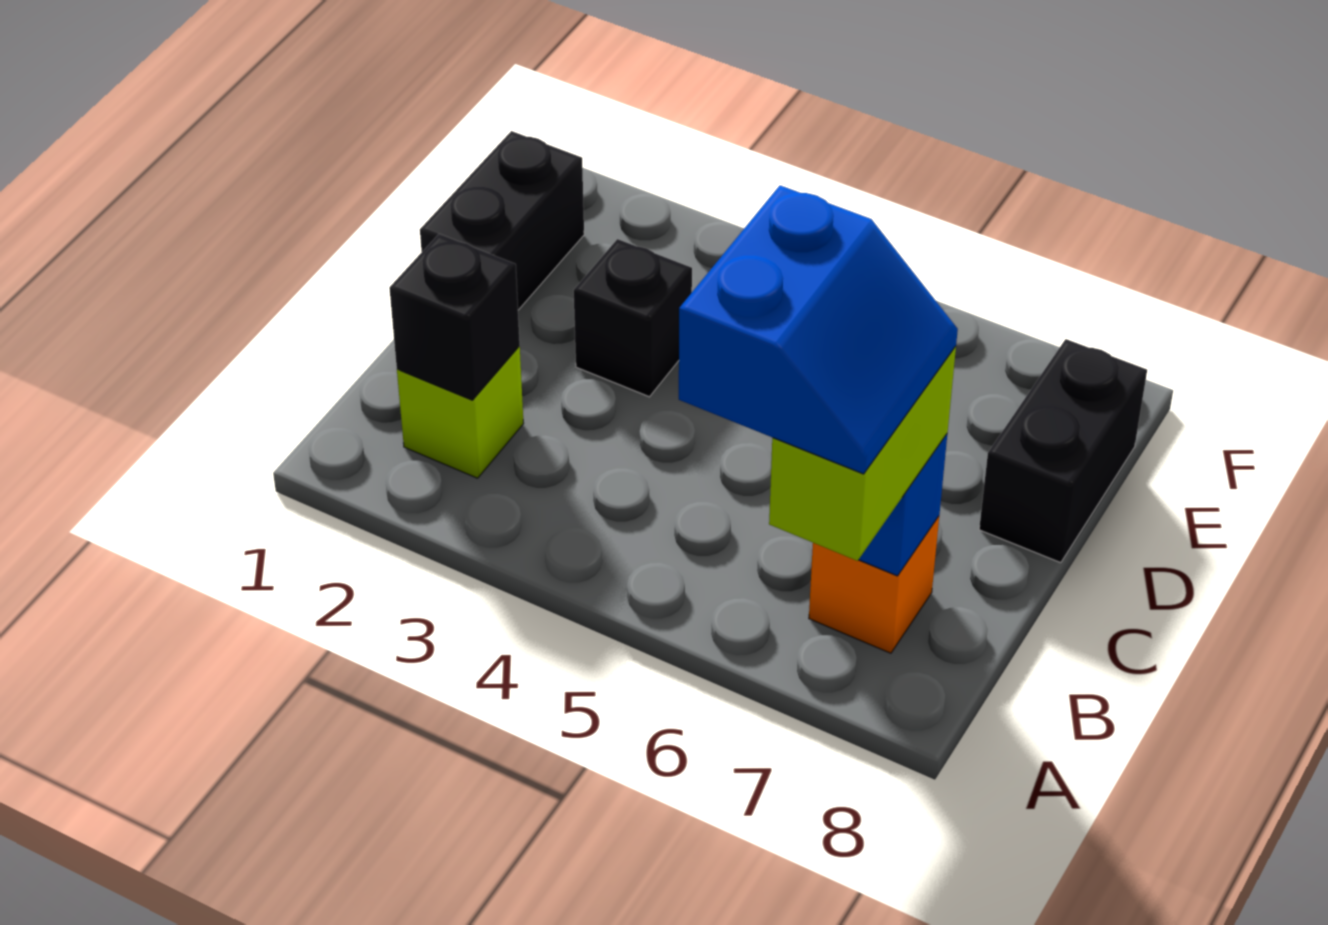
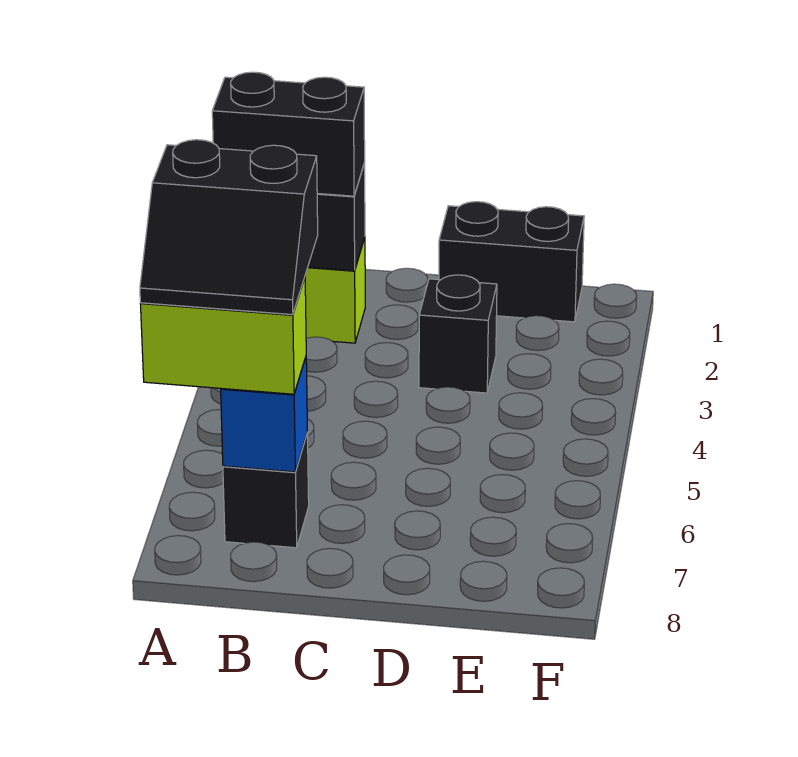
blue 2x2 slope [679,185,958,474] -> black 2x2 slope [140,140,318,315]
orange 1x1 brick [809,516,939,653] -> black 1x1 brick [223,432,309,548]
black 1x2 brick [979,339,1147,563] -> black 1x2 brick moved to [212,72,365,196]

